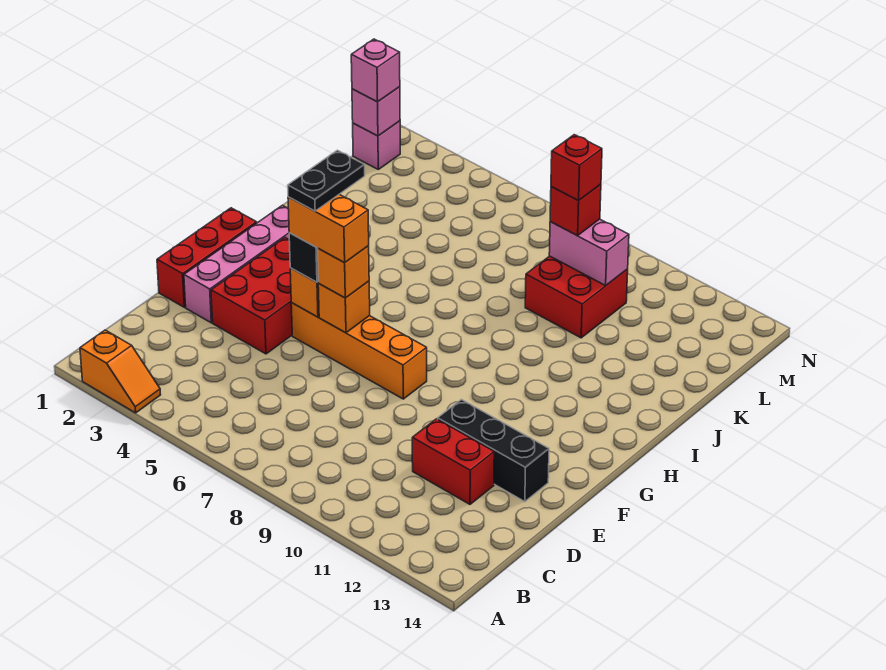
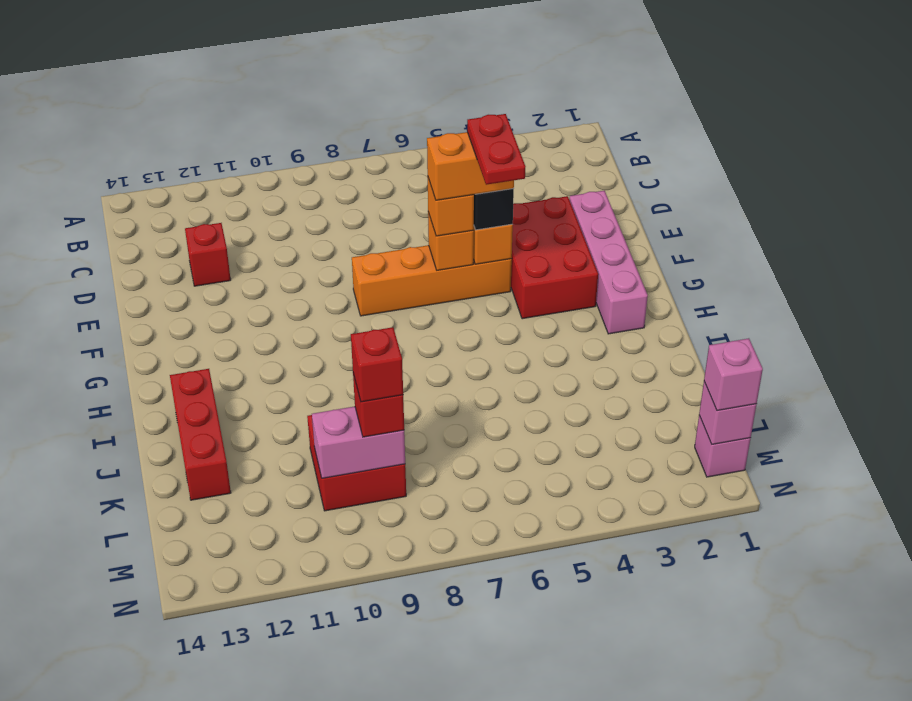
orange 1x2 slope [80,330,161,413] -> none
red 1x2 brick [412,419,494,504] -> red 1x1 brick [185,223,231,286]
red 1x3 brick [157,208,257,307] -> red 1x3 brick moved to [170,369,231,500]
black 1x3 brick [438,400,549,502] -> none
black 1x2 plate [288,150,365,211] -> red 1x2 plate [467,114,526,185]

